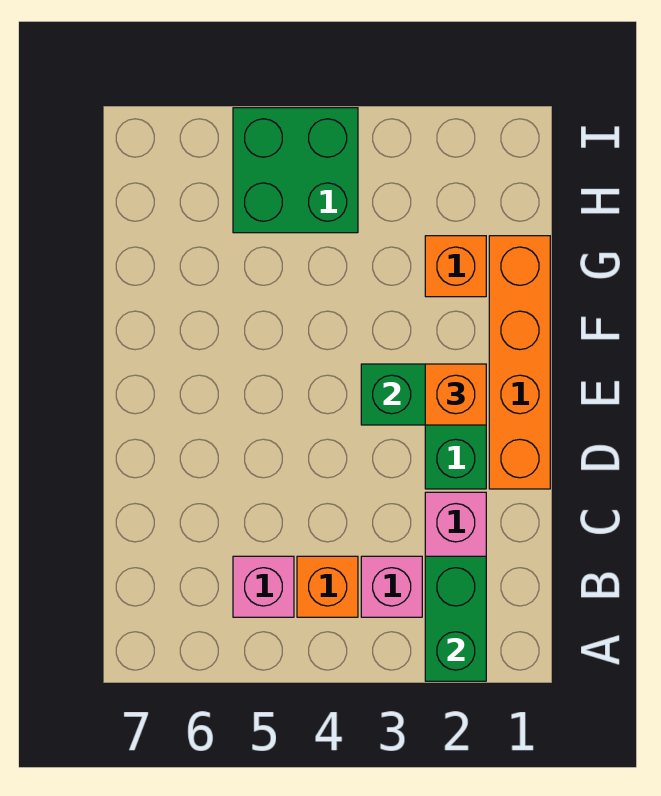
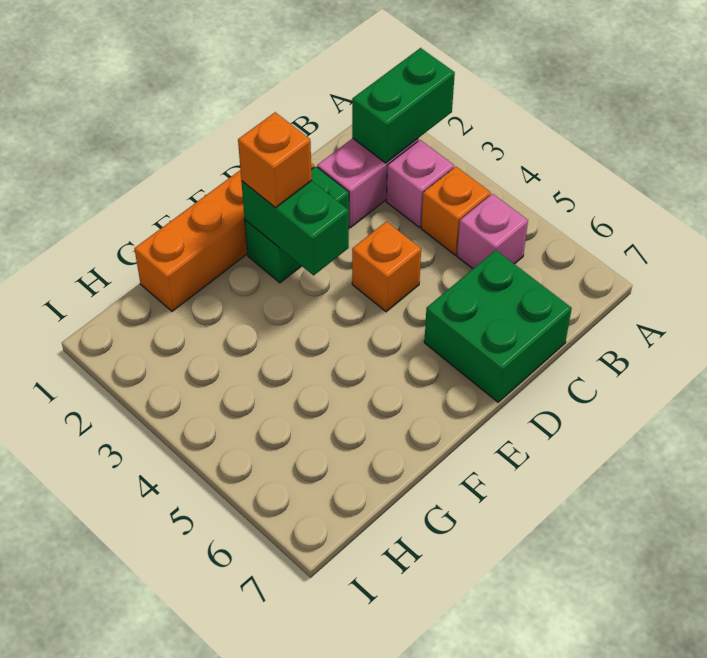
orange 1x1 brick [425,236,486,297] -> orange 1x1 brick moved to [352,222,421,312]
green 2x2 brick [233,108,358,233] -> green 2x2 brick moved to [424,250,572,402]

